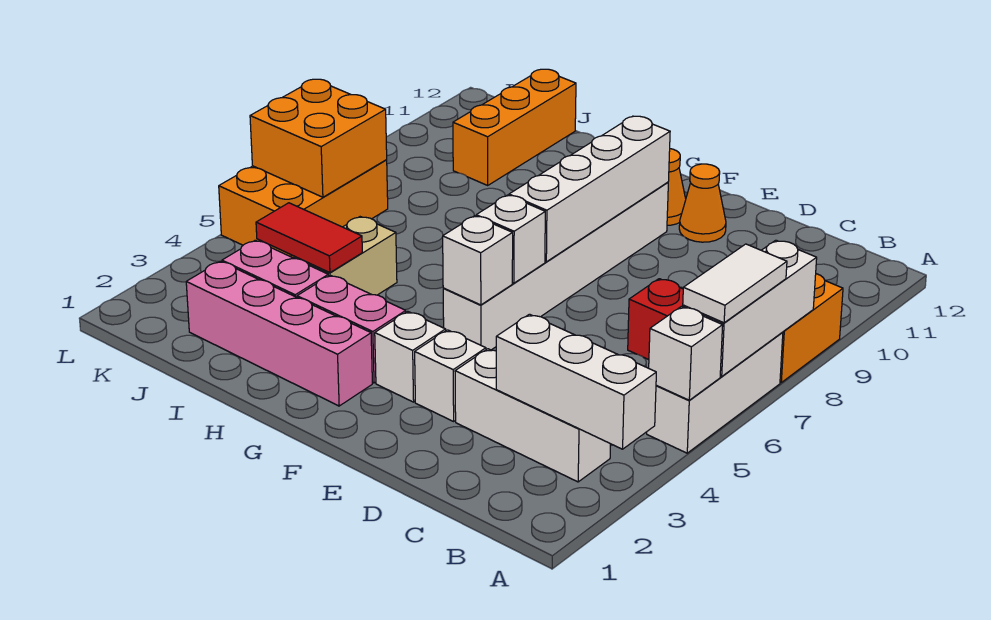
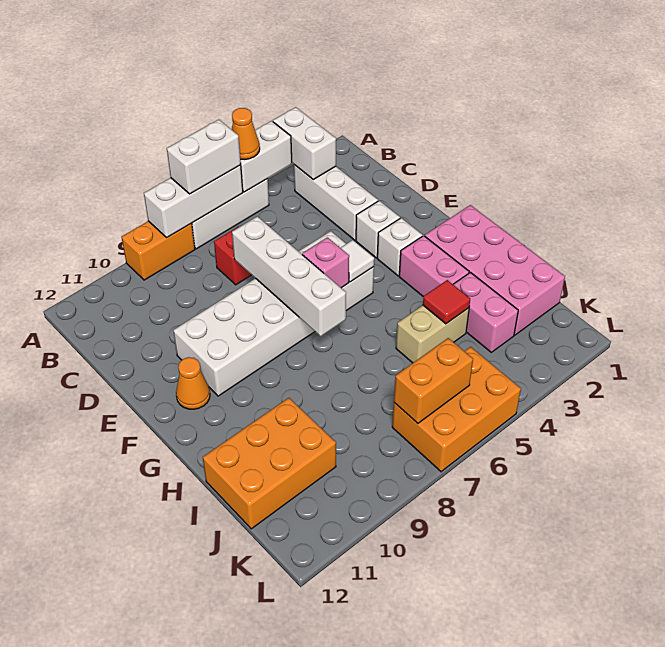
white 1x3 brick [496,314,656,449] -> white 1x2 brick [273,107,336,179]
white 1x1 brick [649,307,723,400] -> white 1x2 brick [240,121,292,192]
white 1x2 tile [683,244,787,323] -> white 1x2 brick [167,120,241,194]
orange 1x1 cone [679,164,726,242] -> orange 1x1 cone moved to [232,108,260,159]
white 1x6 brick [443,182,668,350] -> white 2x6 brick [173,231,374,396]
white 1x1 brick [443,216,513,305] -> white 1x1 tile [341,240,374,282]
white 1x1 brick [476,195,545,283] -> pink 1x1 brick [302,237,349,288]
white 1x4 brick [509,116,670,262] -> white 1x4 brick turned to [232,216,346,336]
pink 1x4 brick [186,261,372,406] -> pink 2x4 brick [425,205,565,335]
red 1x2 tile [256,203,362,273] -> red 1x1 tile [423,280,470,324]
orange 1x3 brick [453,69,576,185] -> orange 2x3 brick [203,398,336,529]
orange 2x2 brick [250,79,387,197] -> orange 1x2 brick [394,338,473,423]

